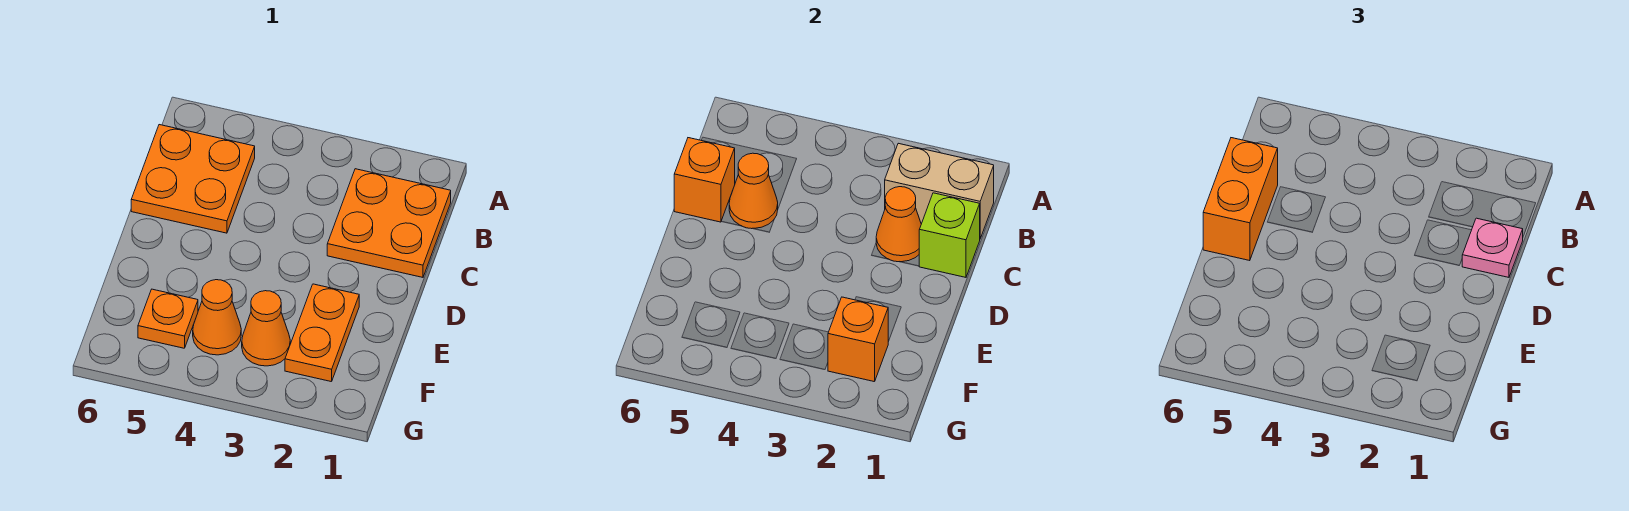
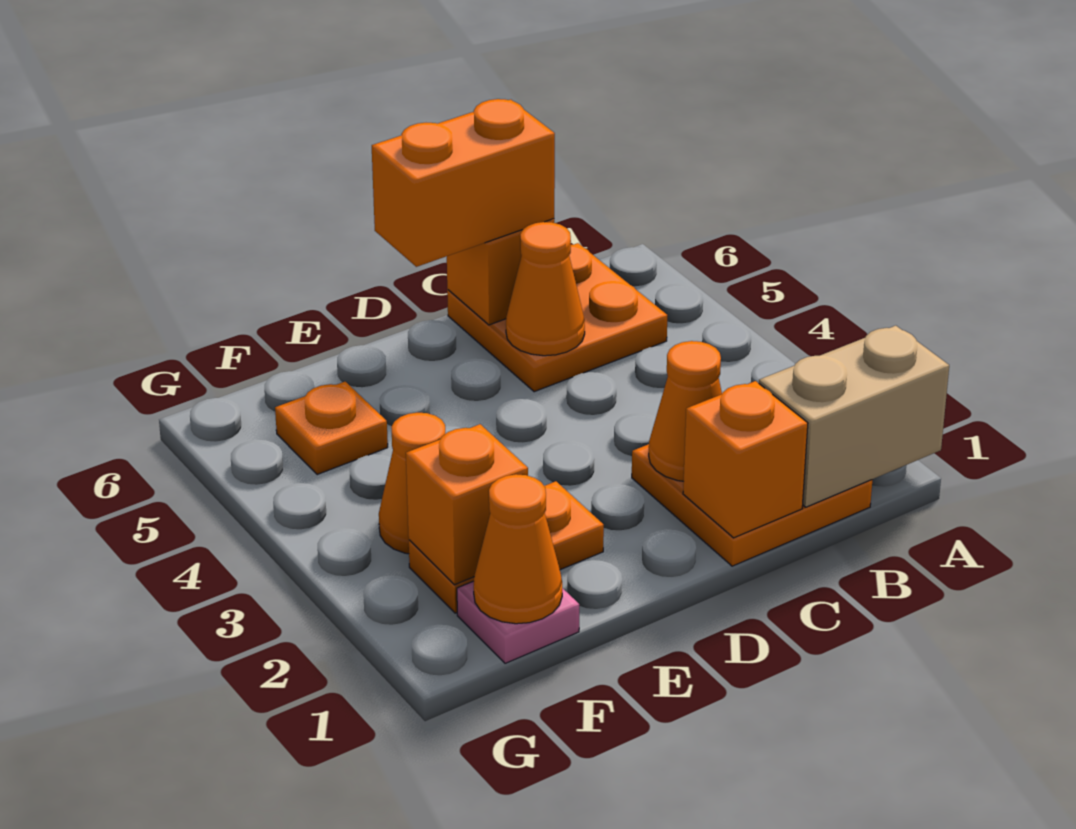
tan 1x2 brick [885,143,994,238] -> tan 1x2 brick turned to [759,326,949,507]
lime 1x1 brick [919,193,980,277] -> orange 1x1 brick [683,381,808,538]
pink 1x1 plate [1462,218,1523,277] -> pink 1x1 plate moved to [457,581,579,663]
orange 1x1 cone [193,280,241,355] -> orange 1x1 cone moved to [474,474,562,624]

